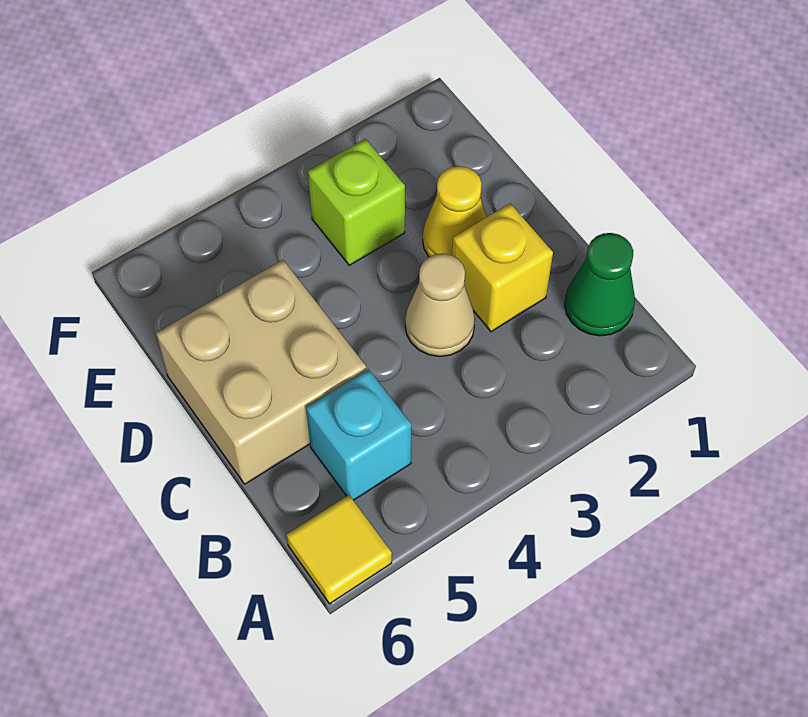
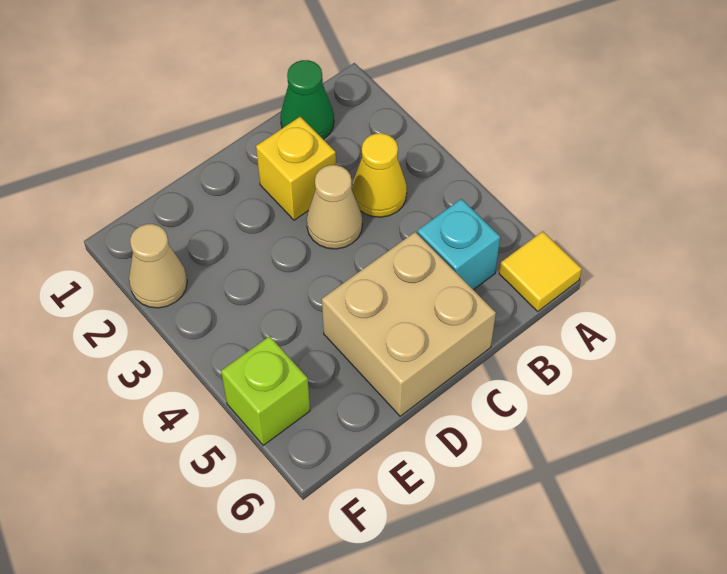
yellow 1x1 cone [423,166,486,257] -> yellow 1x1 cone moved to [352,133,407,217]
lime 1x1 brick [308,139,405,265] -> lime 1x1 brick moved to [221,336,310,445]
none -> tan 1x1 cone [129,224,187,308]

